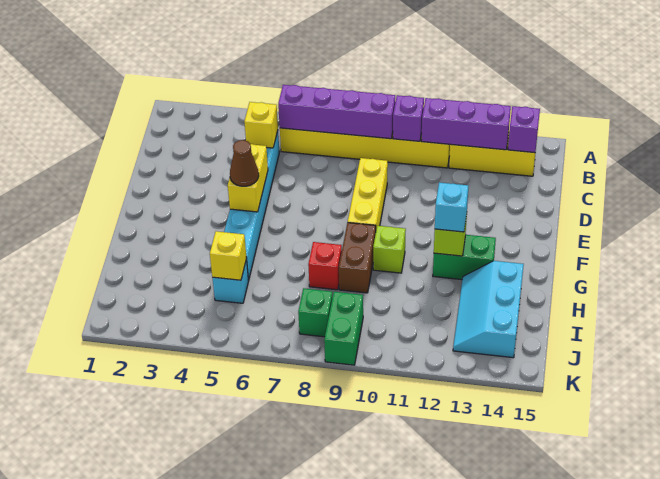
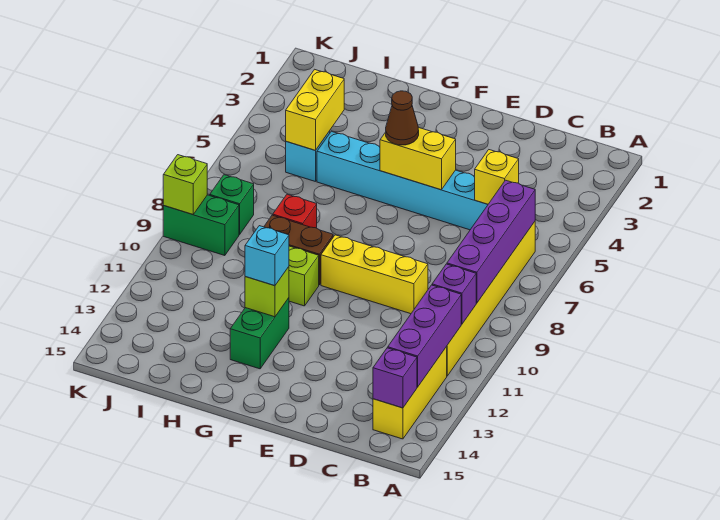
cyan 2x3 slope [453,261,524,358] -> none
yellow 1x1 brick [210,231,247,280] -> yellow 1x2 brick [286,69,344,150]
none -> lime 1x1 brick [163,155,207,214]

